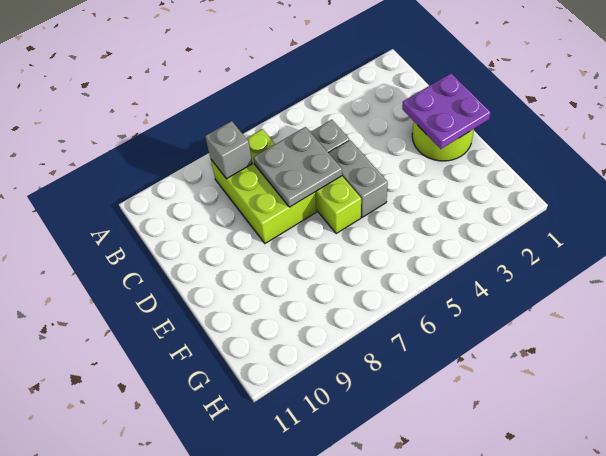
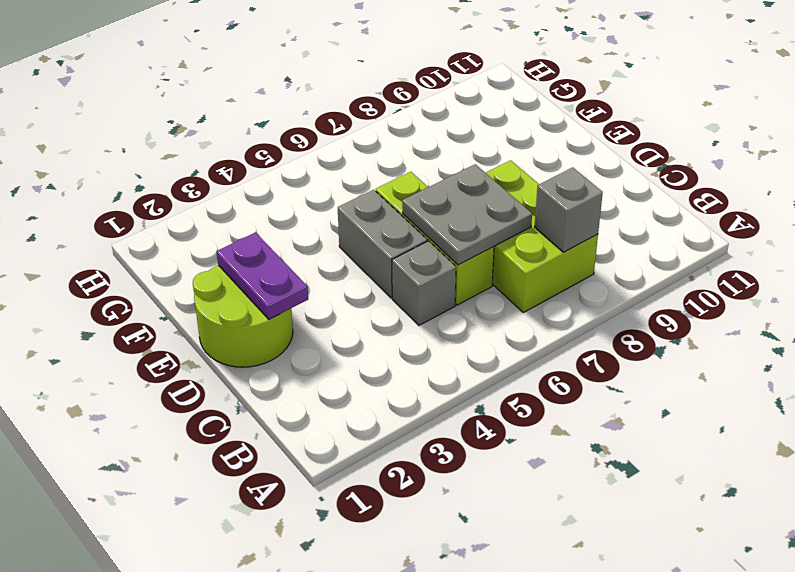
purple 2x2 plate [402,73,491,149] -> purple 1x2 plate [216,232,308,320]

